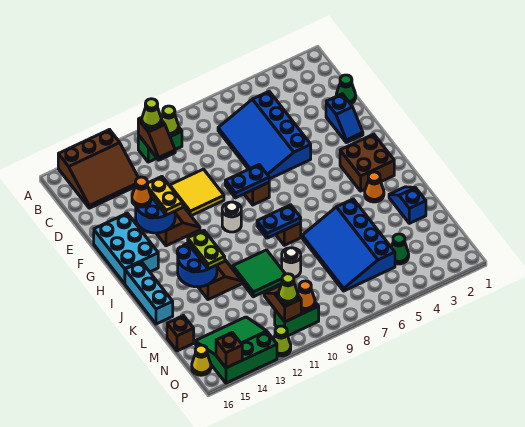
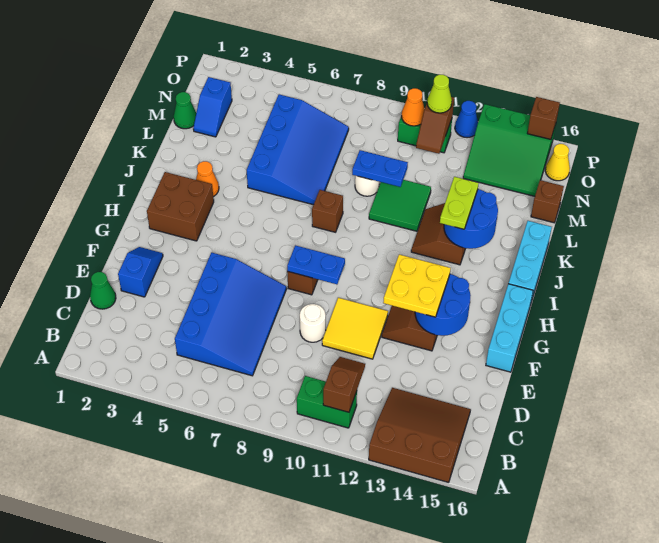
lime 1x1 cone [161,106,178,136] -> none
lime 1x1 cone [142,99,161,129] -> none
yellow 1x2 plate [147,177,183,215] -> yellow 2x2 plate [383,254,451,317]
orange 1x1 cone [132,177,151,207] -> none
cyan 2x3 brick [94,213,158,284] -> cyan 1x3 brick [486,284,533,372]
white 1x1 round brick [222,202,241,232] -> white 1x1 round brick moved to [300,304,326,342]
blue 1x2 plate [257,205,301,238] -> blue 1x2 plate moved to [352,150,408,187]
blue 1x2 slope [389,187,426,223] -> blue 1x2 slope moved to [193,77,232,137]
green 1x1 cone [391,234,409,264] -> green 1x1 cone moved to [174,92,196,129]
lime 1x1 cone [274,326,291,356] -> blue 1x1 cone [455,101,478,138]

